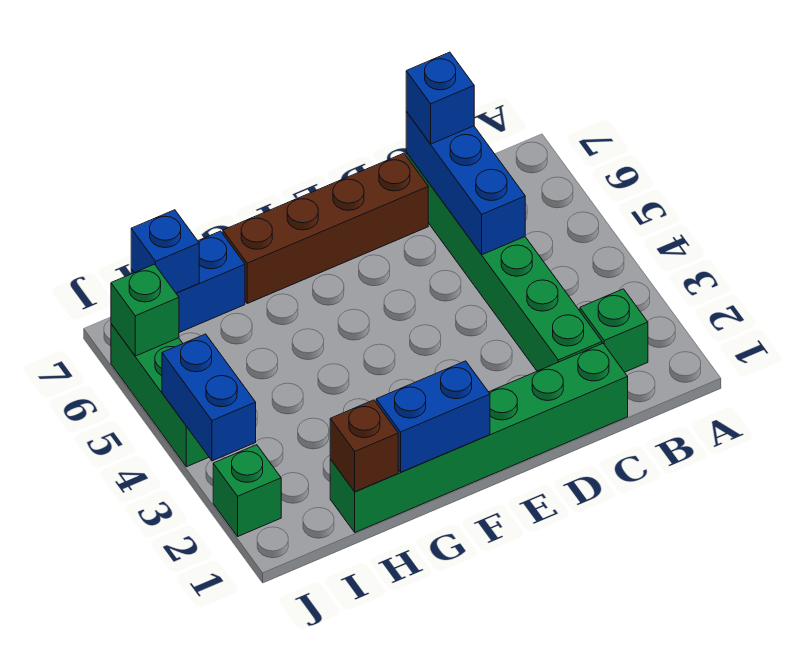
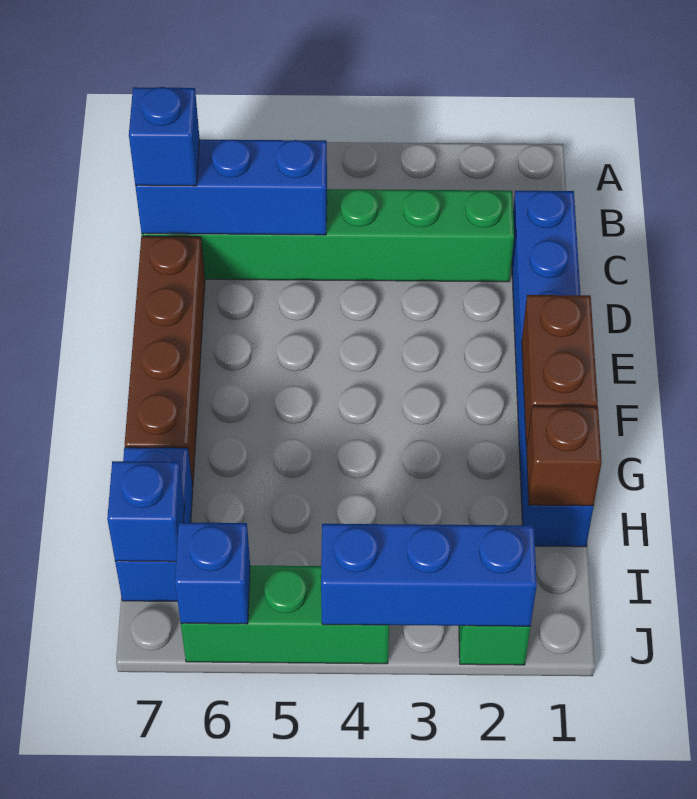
green 1x1 brick [580,289,648,372] -> none
green 1x6 brick [330,344,628,532] -> blue 1x6 brick [512,191,594,547]
blue 1x2 brick [376,361,490,472] -> brown 1x2 brick [522,295,598,447]
blue 1x2 brick [162,334,256,461] -> blue 1x3 brick [321,524,537,626]
green 1x1 brick [111,264,179,356] -> blue 1x1 brick [175,522,250,624]

